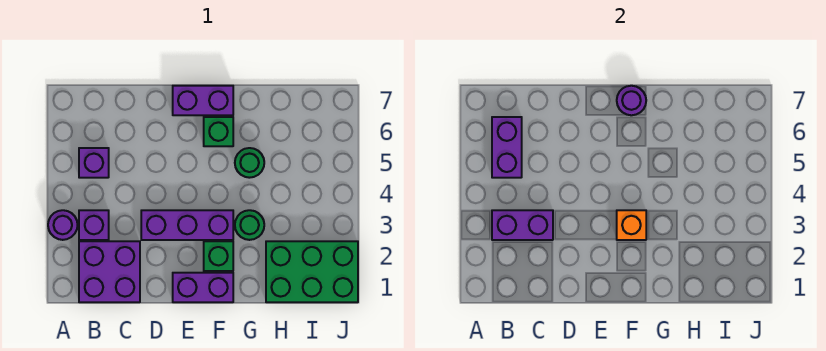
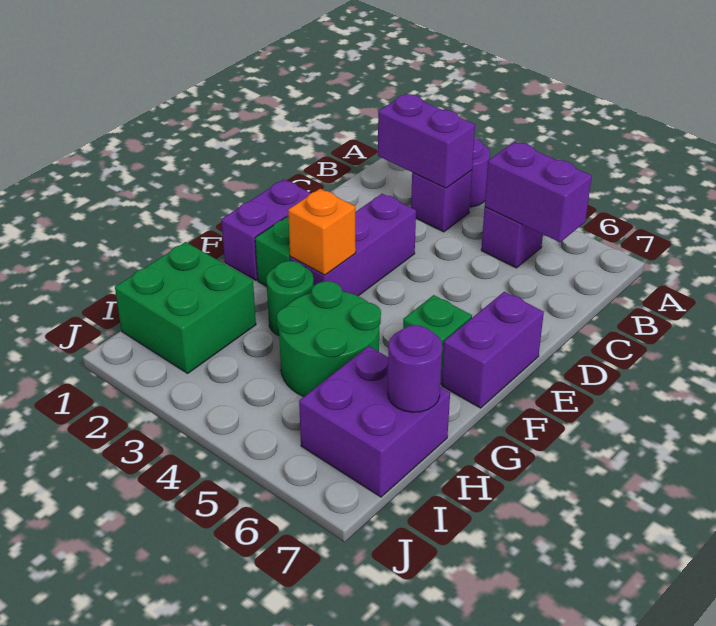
purple 2x2 brick [79,241,140,302] -> purple 2x2 brick moved to [299,346,450,497]
purple 1x2 brick [492,210,553,240] -> purple 1x2 brick turned to [378,94,475,188]
purple 1x1 round brick [617,86,646,115] -> purple 1x1 round brick moved to [388,325,442,412]
green 1x1 round brick [235,148,264,178] -> green 2x2 round brick [277,281,381,397]
green 2x3 brick [266,241,358,302] -> green 2x2 brick [115,242,256,373]

